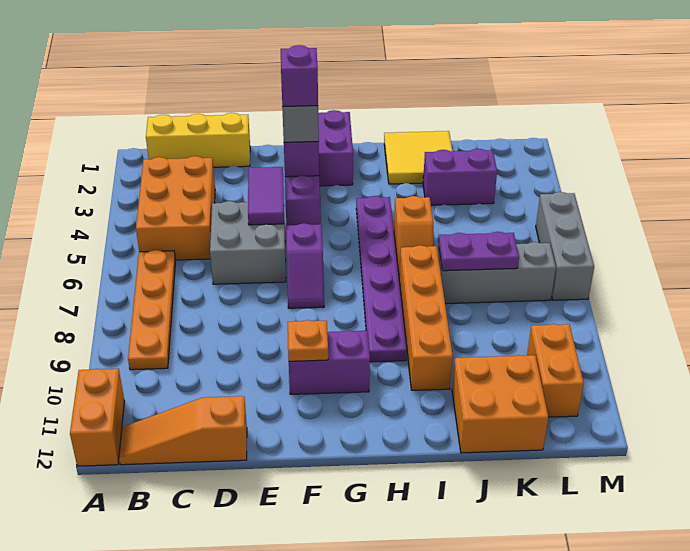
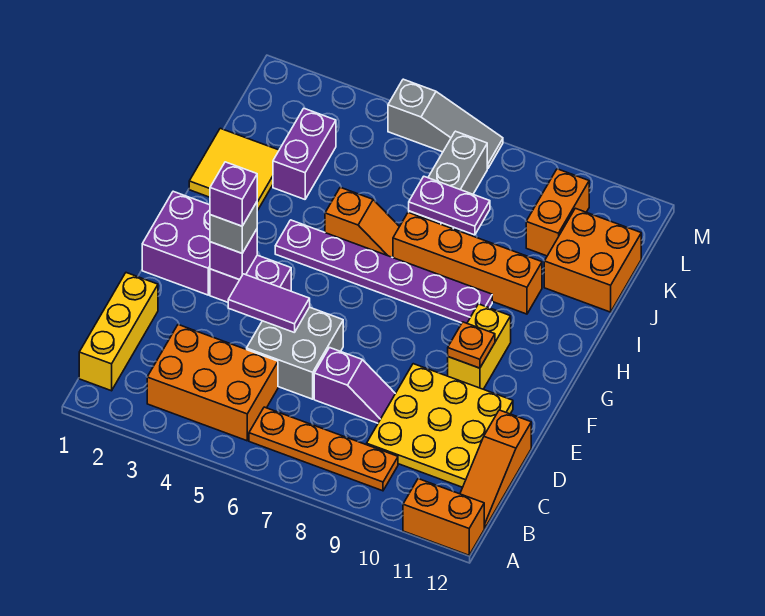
none -> yellow 3x3 plate [367,364,513,487]
purple 1x2 slope [286,223,324,308] -> purple 1x2 slope moved to [314,348,395,423]
purple 1x2 brick [289,330,370,394] -> yellow 1x2 brick [448,304,511,389]
purple 1x2 plate [439,232,519,271] -> purple 1x2 plate turned to [409,177,490,235]
orange 1x2 brick [527,324,584,417] -> orange 1x2 brick turned to [526,169,589,256]
grey 1x3 brick [536,192,594,300] -> grey 1x3 slope [388,79,503,168]

